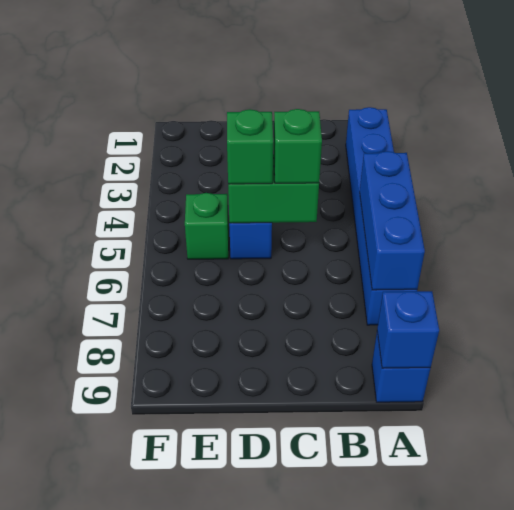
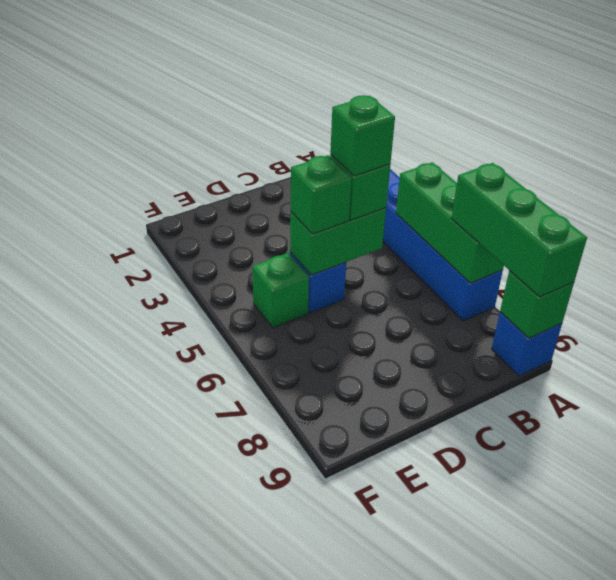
blue 1x3 brick [360,151,425,290] -> green 1x3 brick [396,162,504,283]
none -> green 1x3 brick [451,163,587,297]
blue 1x1 brick [377,291,439,368] -> green 1x1 brick [500,270,574,338]
none -> green 1x1 brick [330,95,395,176]

